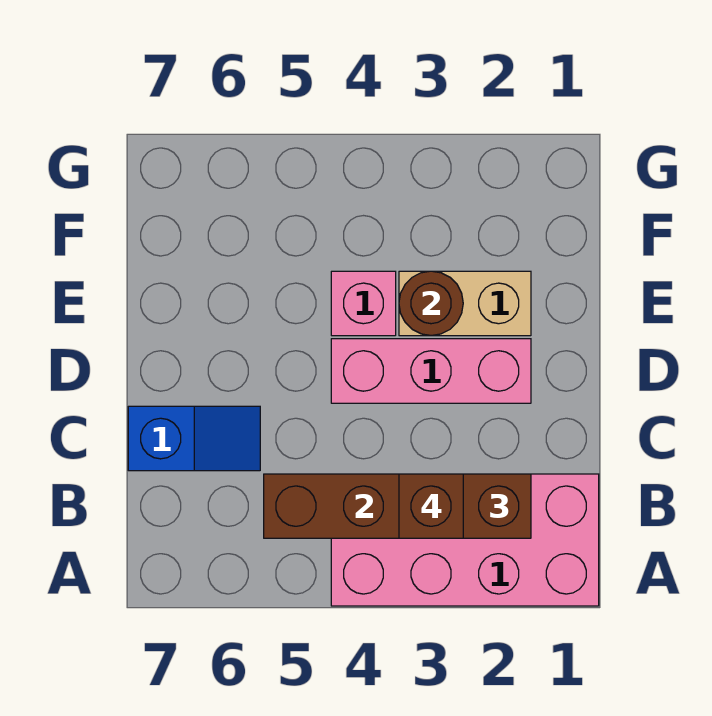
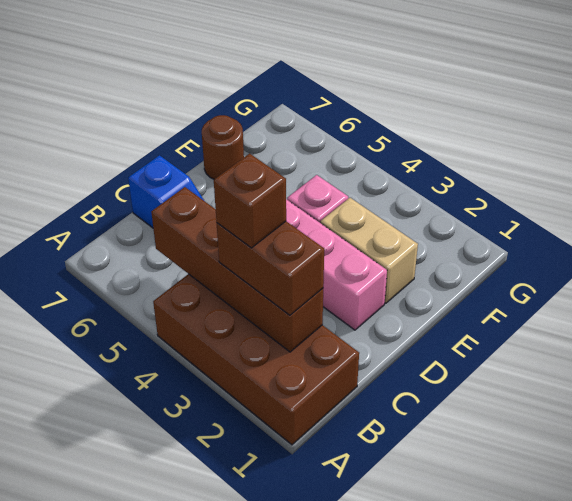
pink 2x4 brick [331,474,599,606] -> brown 2x4 brick [153,274,359,445]
brown 1x1 round brick [399,271,463,336] -> brown 1x1 round brick moved to [202,115,244,179]

